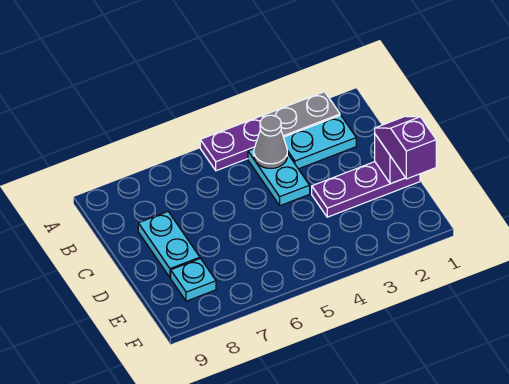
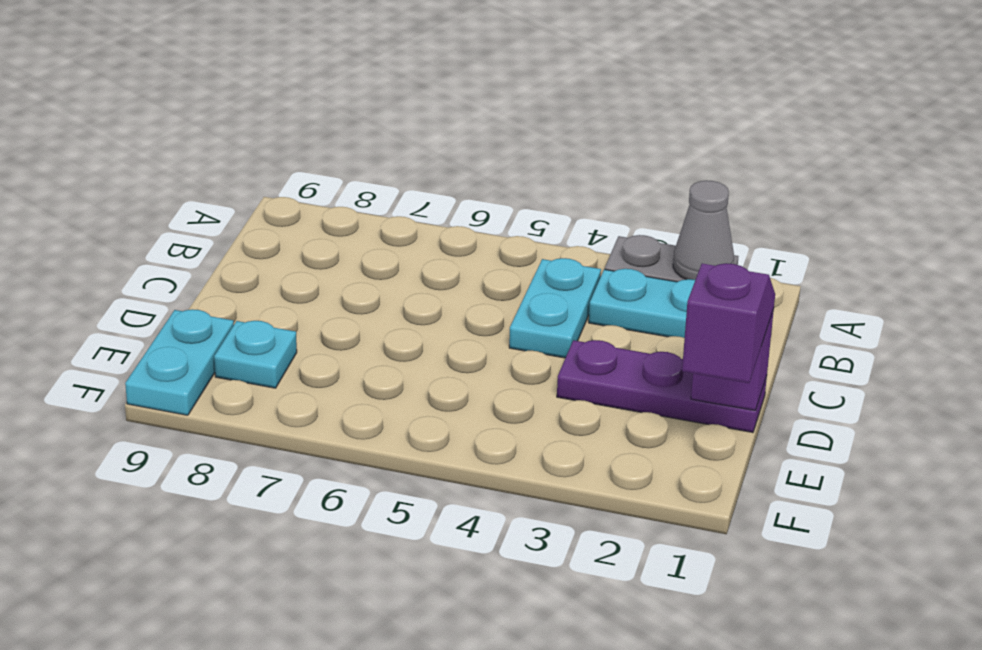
purple 1x2 plate [200,116,263,171] -> none
grey 1x1 cone [254,115,287,168] -> grey 1x1 cone moved to [673,180,734,280]
cyan 1x2 plate [138,212,200,278] -> cyan 1x2 plate moved to [125,309,234,415]

